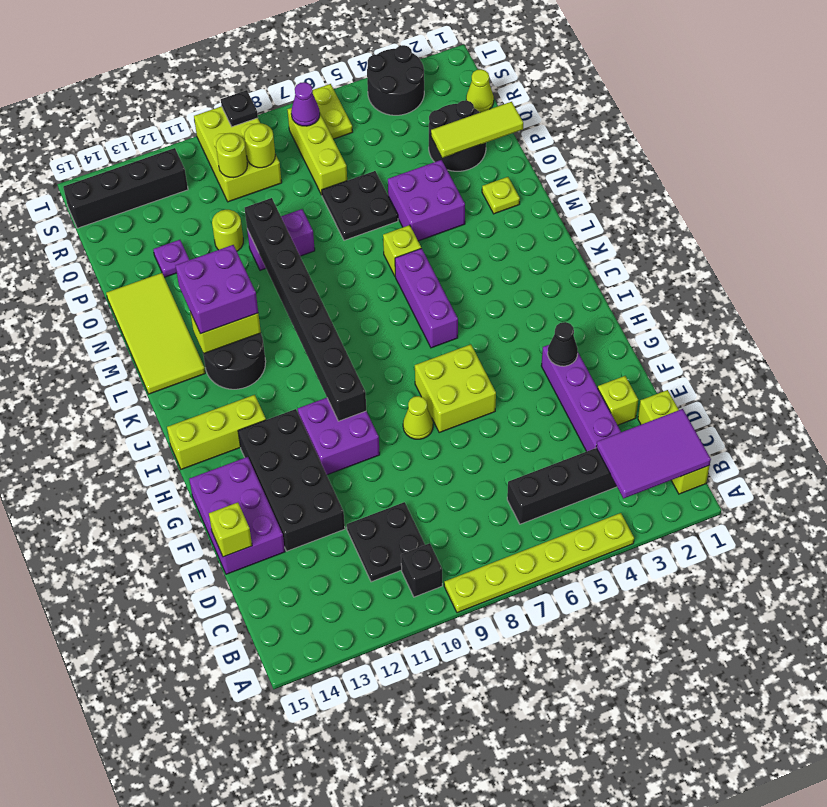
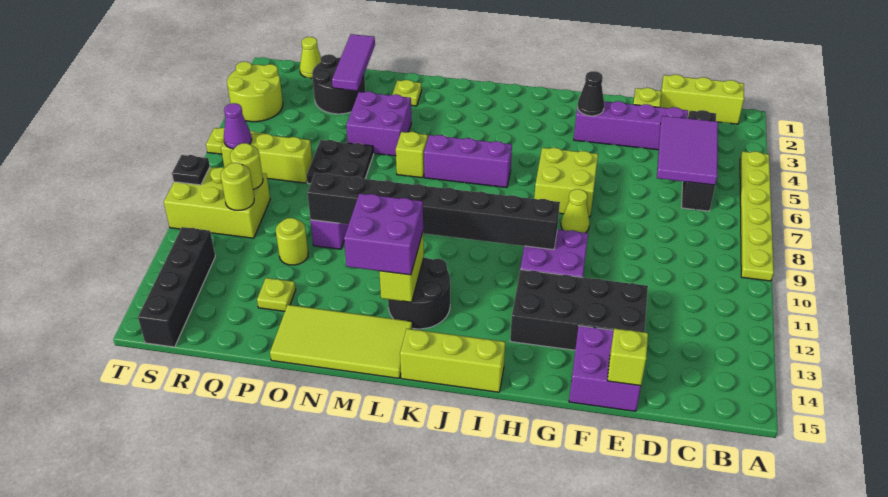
purple 2x3 tile [596,409,711,499] -> purple 2x3 tile moved to [657,116,718,185]
black 1x1 brick [401,543,442,597] -> none
black 2x2 plate [347,502,425,582] -> none
purple 2x3 brick [189,457,285,574] -> purple 2x2 brick [569,326,641,411]
lime 1x3 brick [167,395,266,469] -> lime 1x3 brick turned to [400,329,505,392]
lime 1x3 tile [431,102,523,158] -> purple 1x3 tile [332,34,375,91]
purple 1x1 plate [153,240,189,277] -> lime 1x1 plate [257,278,296,311]
black 2x2 round brick [367,45,424,115] -> lime 2x2 round brick [227,62,283,122]

